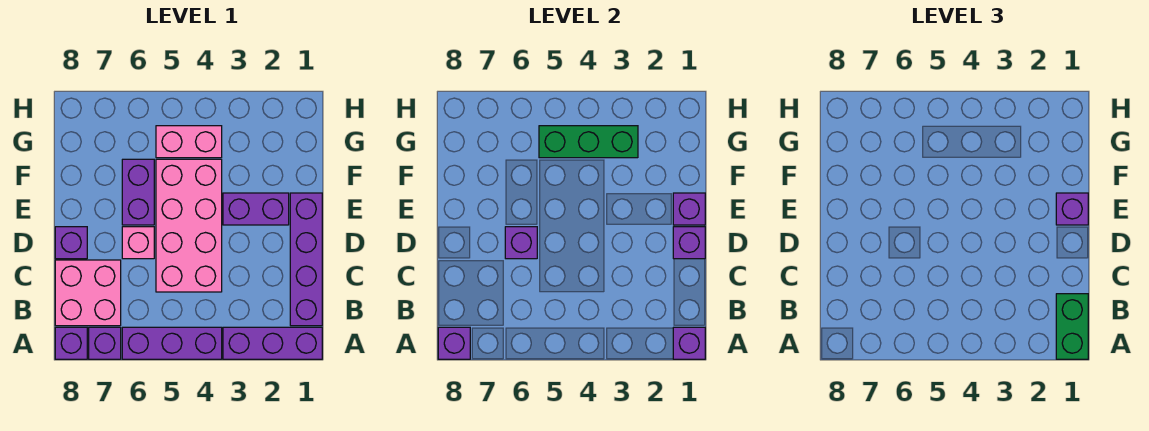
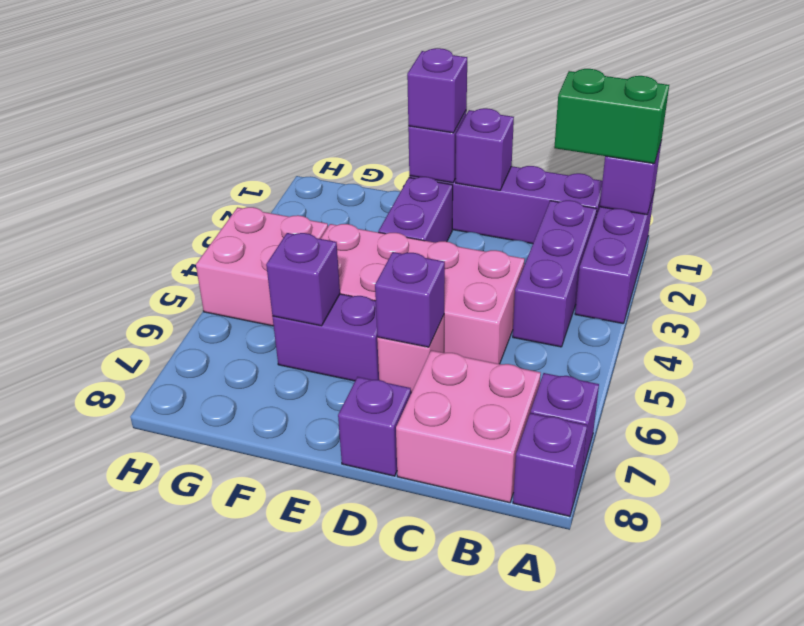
purple 1x3 brick [122,327,222,359] -> purple 1x3 brick moved to [513,200,597,347]
purple 1x1 brick [438,327,470,359] -> purple 1x1 brick moved to [266,233,340,326]
green 1x3 brick [539,126,638,158] -> none
pink 1x2 brick [156,126,222,158] -> pink 2x2 brick [196,207,328,326]

